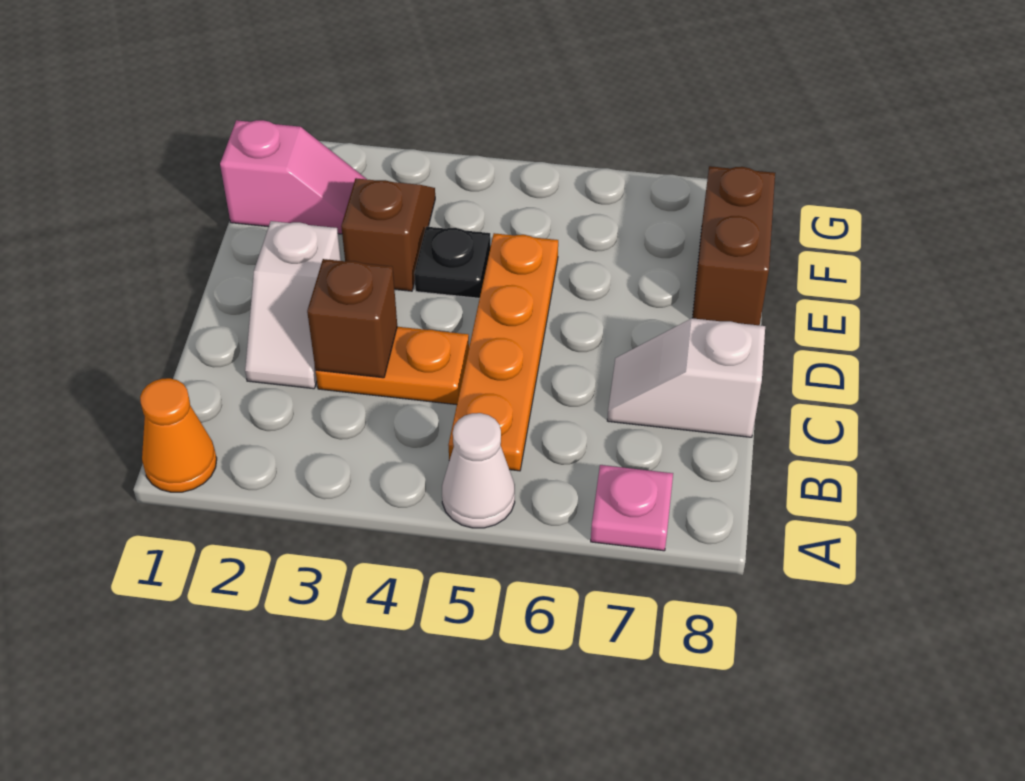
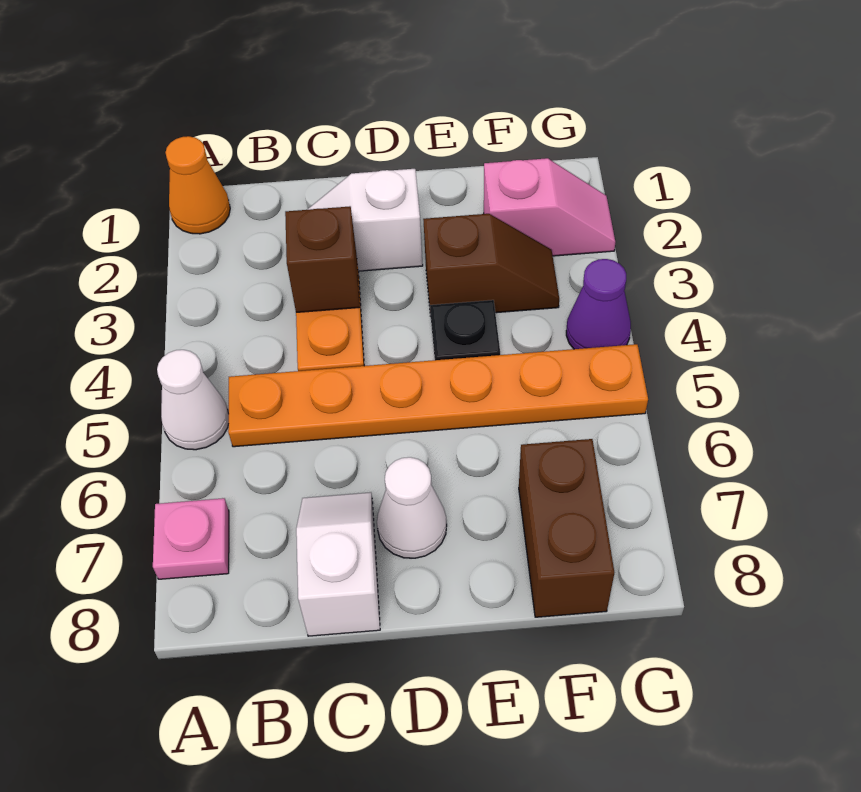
orange 1x4 plate [448,233,558,471] -> orange 1x6 plate [228,344,648,447]
none -> white 1x1 cone [377,457,447,558]
brown 1x2 brick [693,166,775,325] -> brown 1x2 brick turned to [519,439,614,617]
pink 1x2 slope [220,120,366,234] -> pink 1x2 slope turned to [484,158,615,256]
none -> purple 1x1 cone [566,259,631,349]

